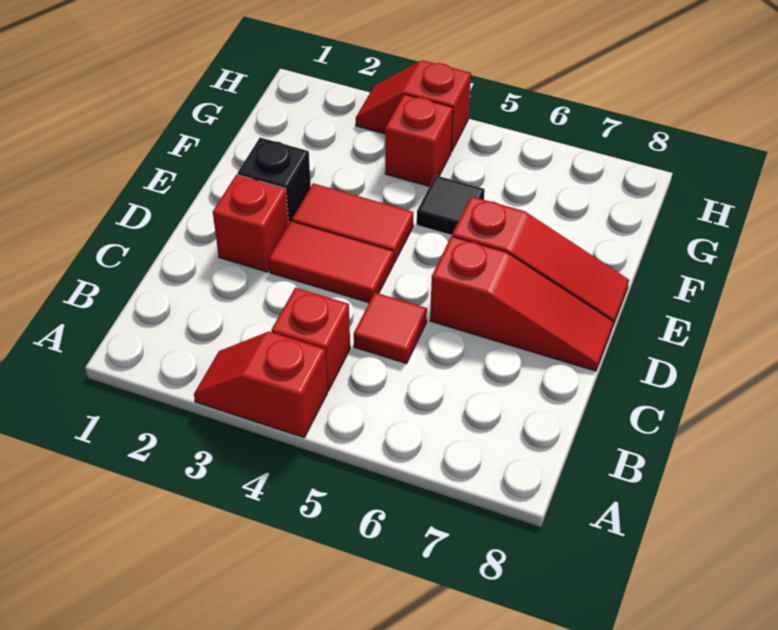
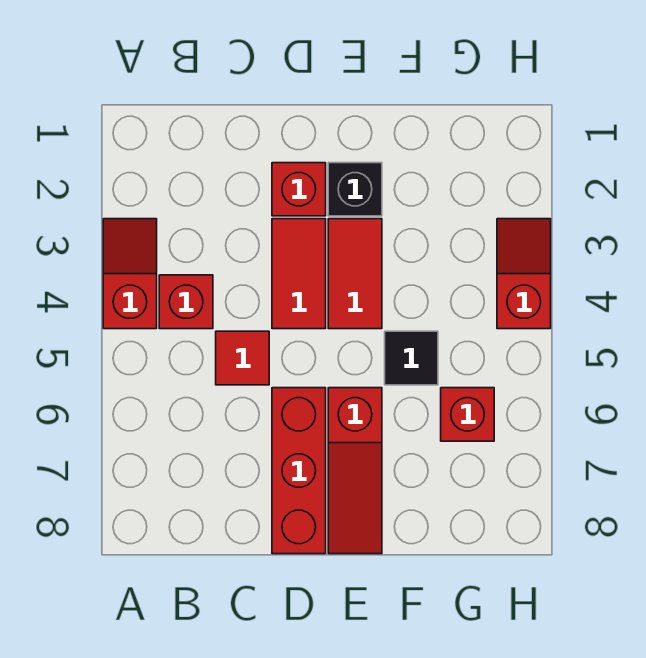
red 1x3 slope [430,236,613,371] -> red 1x3 brick [272,388,326,554]
red 1x1 brick [385,94,453,186] -> red 1x1 brick moved to [441,388,494,441]

